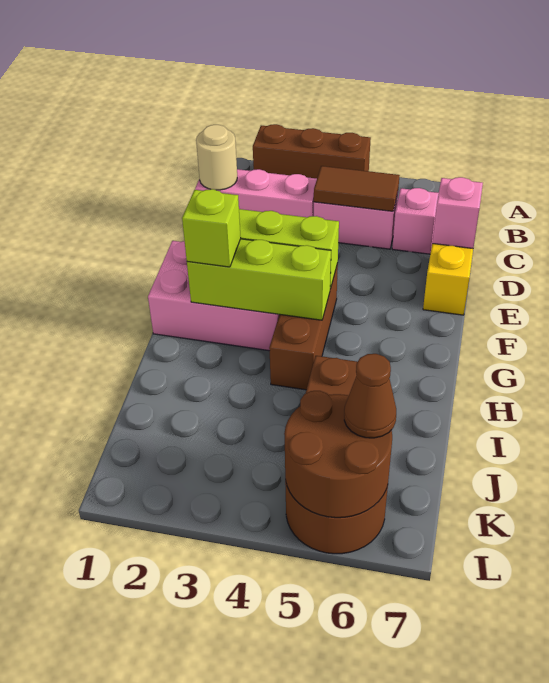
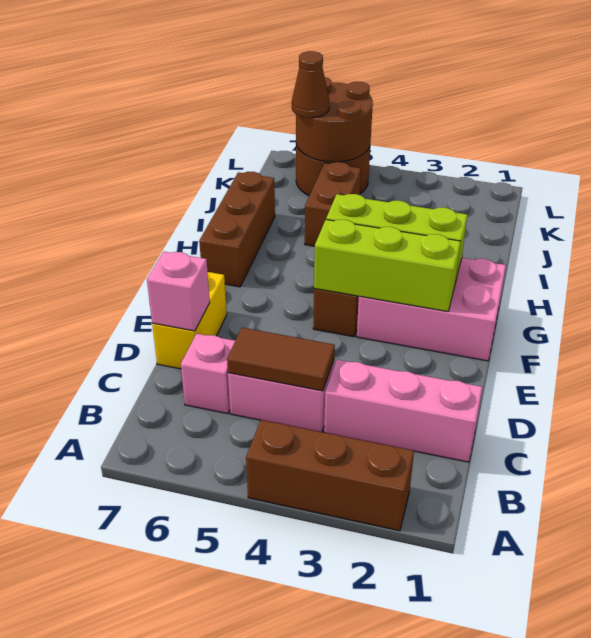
tan 1x1 round brick [196,125,237,190] -> none
lime 1x1 brick [182,189,241,267] -> none
none -> brown 1x3 brick [199,172,275,287]

